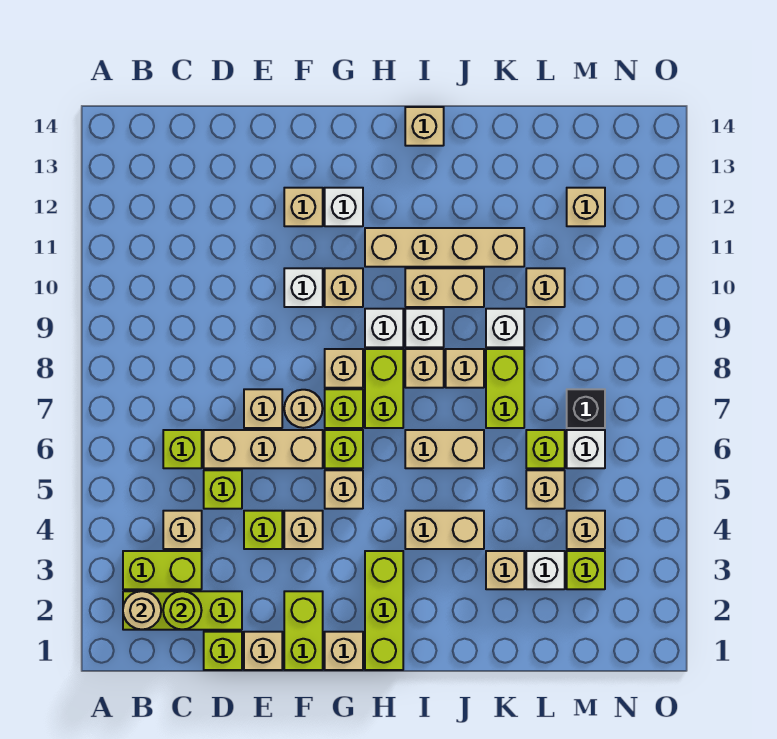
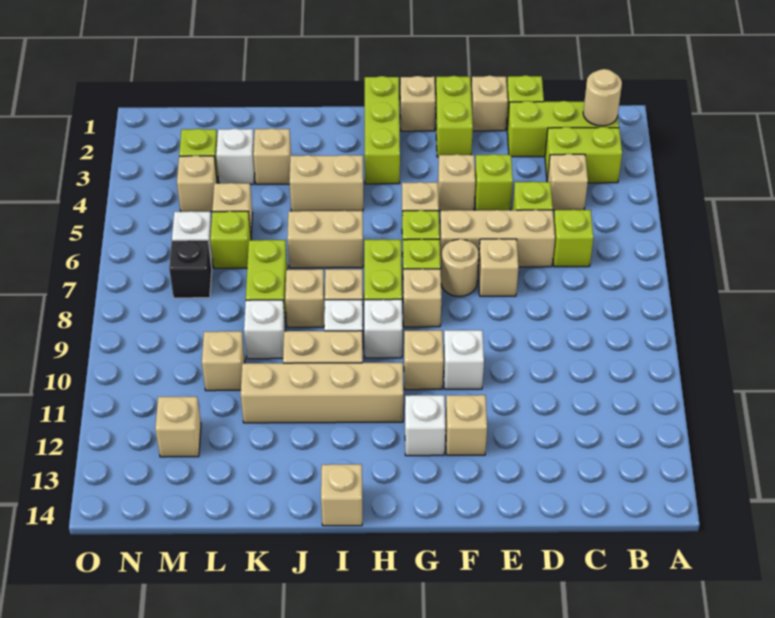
lime 1x1 round brick [163,591,202,630] -> none

